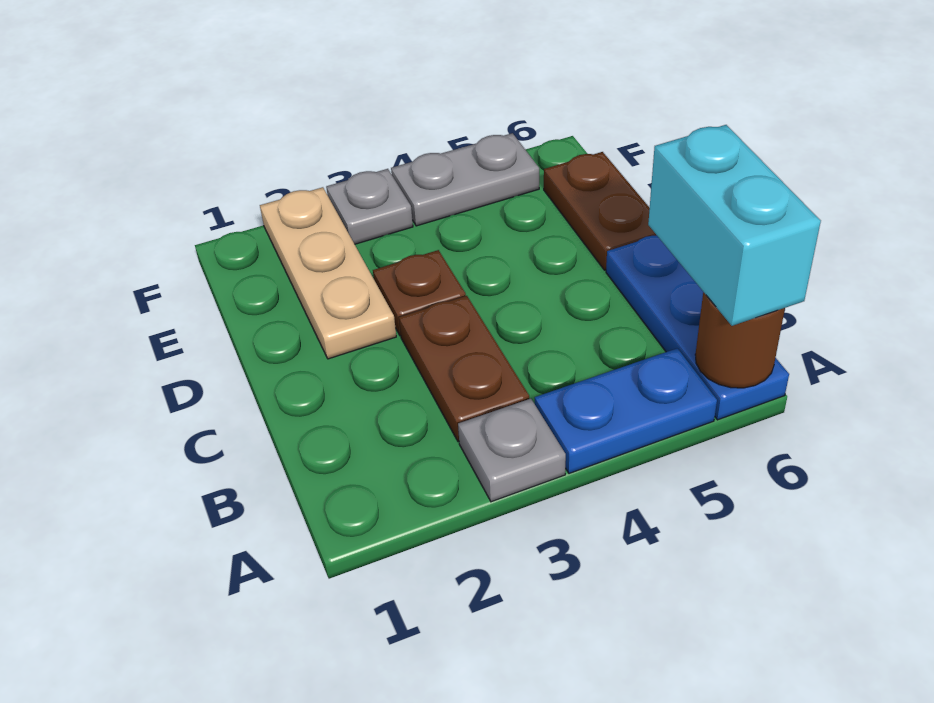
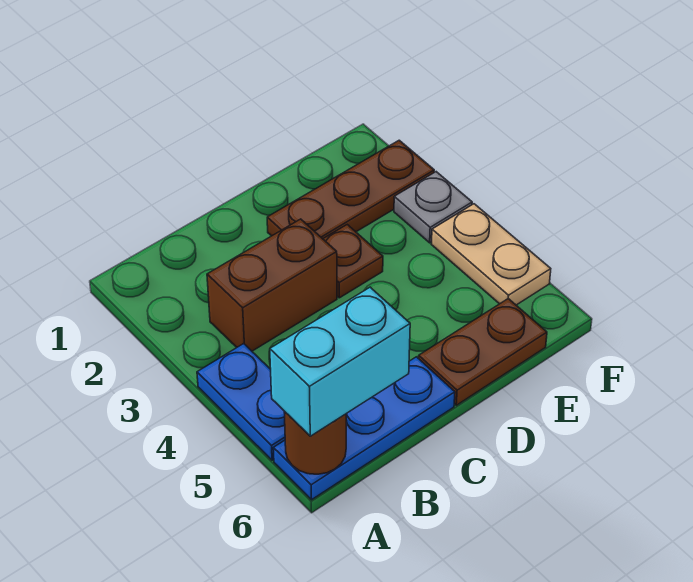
grey 1x1 plate [458,399,566,502] -> none
brown 1x2 plate [399,296,529,442] -> brown 1x2 brick [207,219,337,351]
tan 1x3 plate [260,187,396,359] -> brown 1x3 plate [267,140,434,239]
grey 1x2 plate [391,133,539,226] -> tan 1x2 plate [431,204,551,305]

